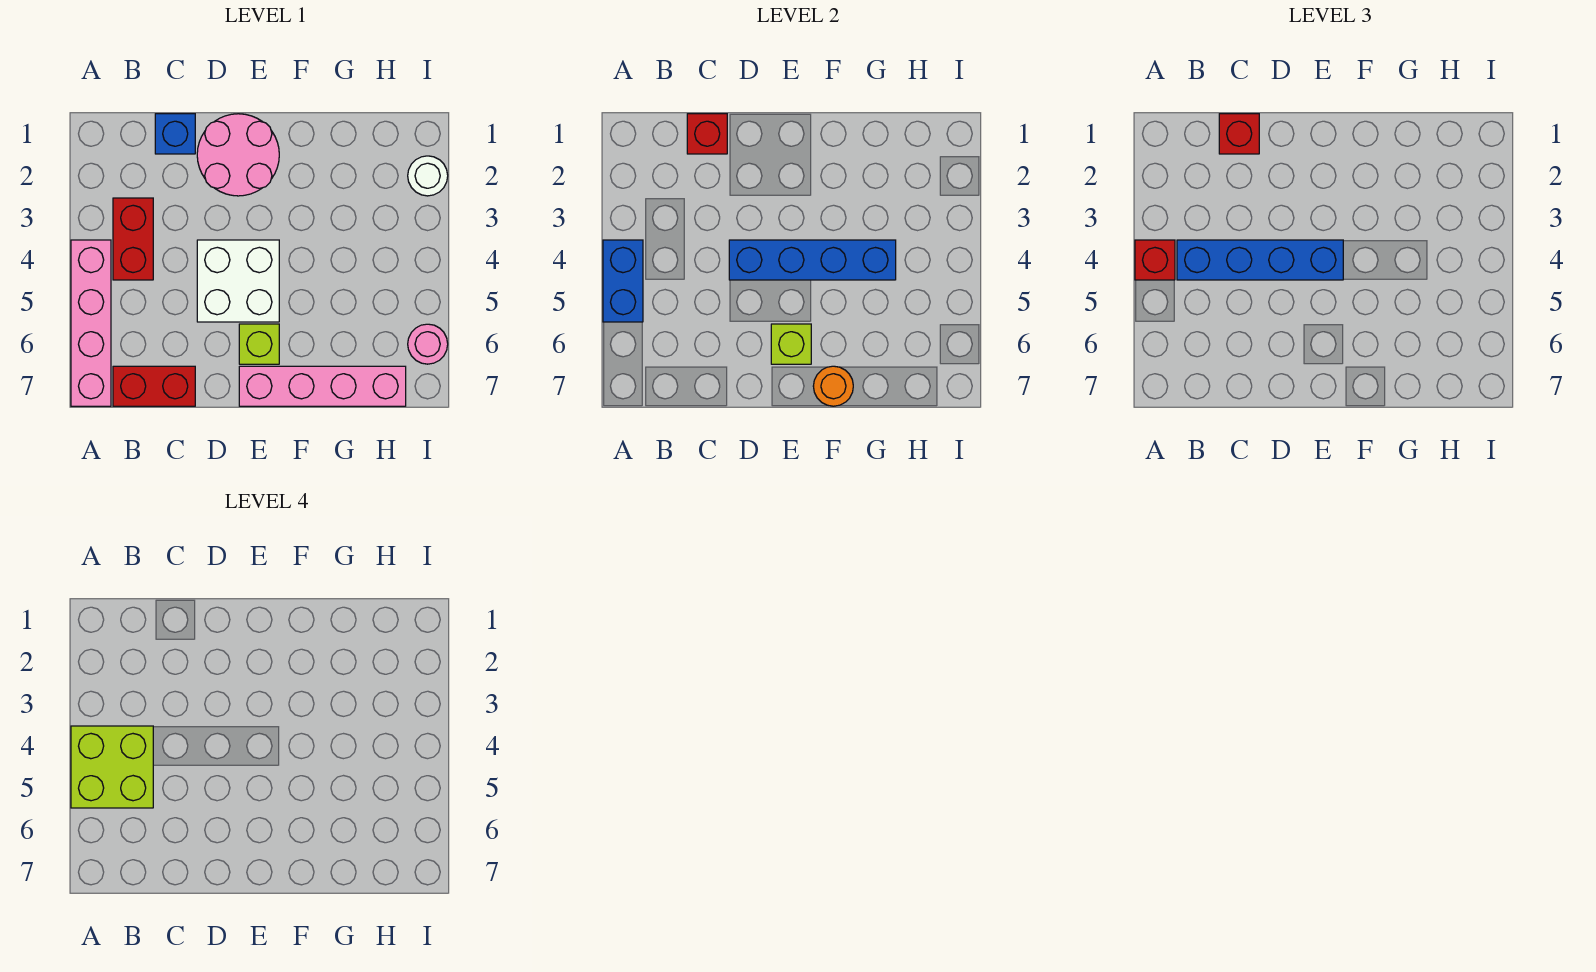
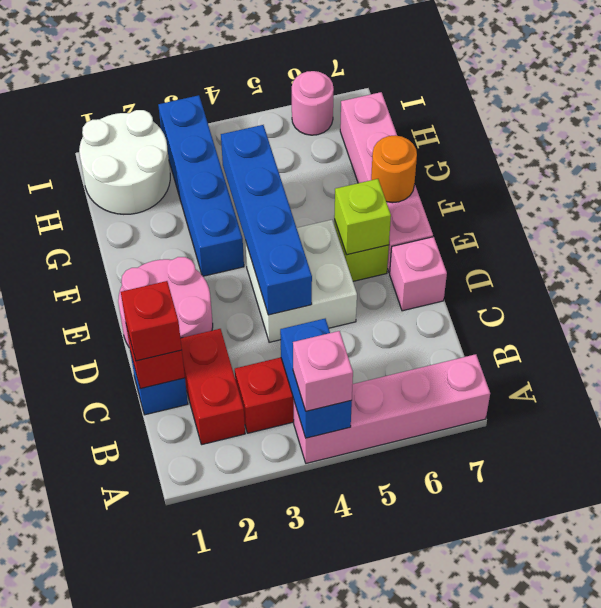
blue 1x2 brick [603,240,643,322] -> blue 1x2 brick turned to [280,319,352,438]
red 1x1 brick [1135,240,1175,280] -> pink 1x1 brick [293,331,353,411]
lime 2x2 brick [71,726,153,808] -> none
blue 1x4 brick [1177,240,1343,280] -> blue 1x4 brick moved to [158,95,244,276]
red 1x2 brick [113,366,195,406] -> red 1x2 brick moved to [180,329,245,444]
none -> pink 1x1 brick [390,237,447,311]
white 1x1 round brick [408,156,448,196] -> white 2x2 round brick [79,110,170,214]

